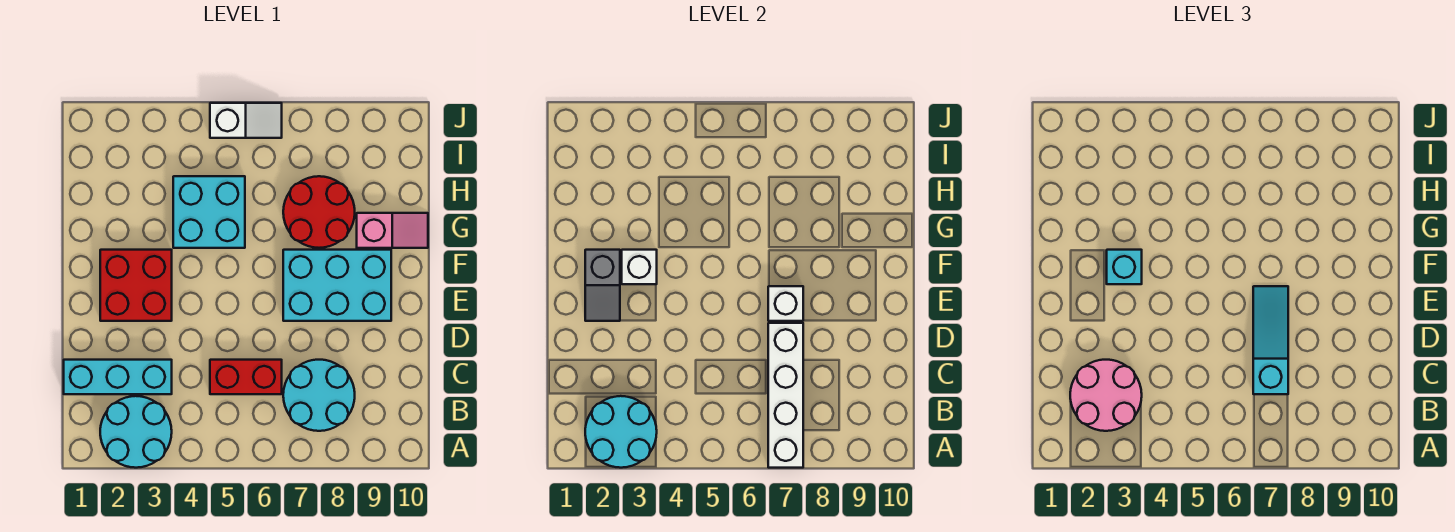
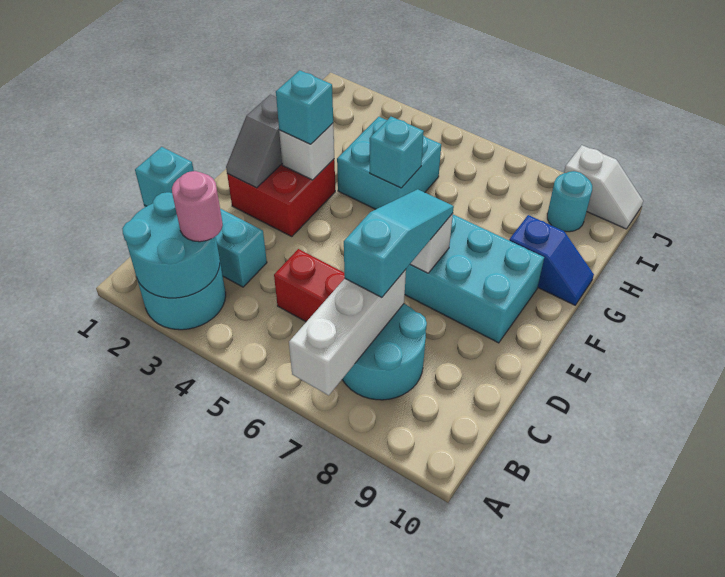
white 1x4 brick [768,323,803,468] -> white 1x3 brick [289,270,406,395]
pink 2x2 round brick [1070,360,1142,431] -> pink 1x1 round brick [172,171,223,242]
none -> cyan 1x1 brick [135,147,194,206]
none -> cyan 1x1 brick [370,117,424,188]
red 2x2 round brick [283,176,355,248] -> none
pink 1x2 slope [357,213,428,248] -> blue 1x2 slope [509,215,594,305]
none -> cyan 1x1 round brick [547,171,592,232]
white 1x2 slope [210,103,282,138] -> white 1x2 slope moved to [564,145,643,229]

